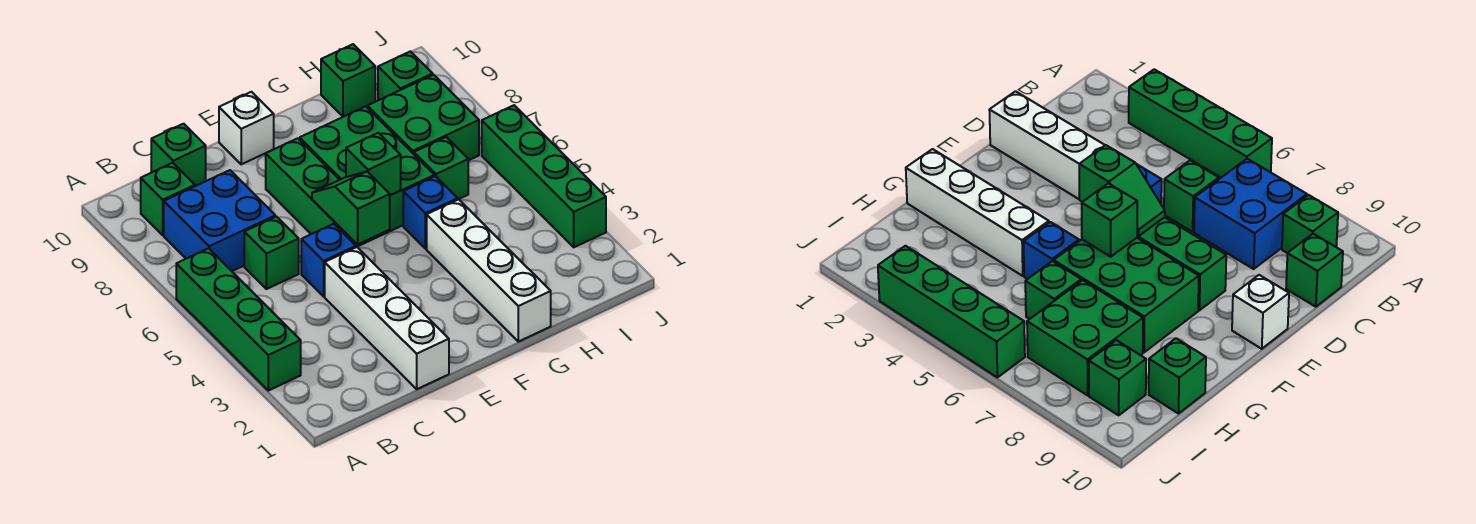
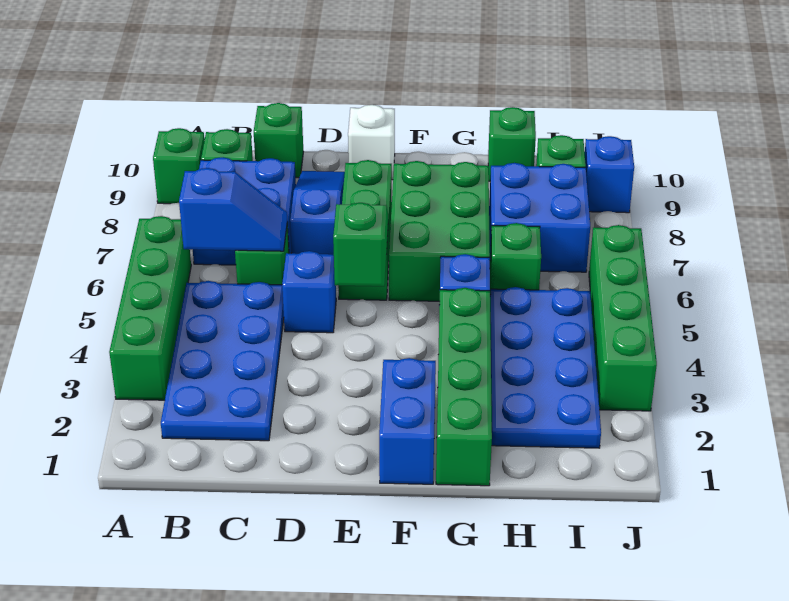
none -> blue 2x4 plate [161,281,284,441]
none -> blue 1x2 slope [179,168,287,251]
white 1x4 brick [325,247,449,389] -> none
none -> blue 1x3 slope [290,171,345,254]
none -> blue 1x2 brick [379,358,436,484]
green 1x1 brick [346,133,401,195] -> green 1x1 brick moved to [153,128,204,204]
white 1x4 brick [427,199,551,342] -> green 1x4 brick [436,288,492,486]
none -> blue 2x4 plate [490,287,601,448]
green 2x2 brick [367,75,479,160] -> blue 2x2 brick [489,163,590,272]
none -> blue 1x1 brick [585,136,634,213]

